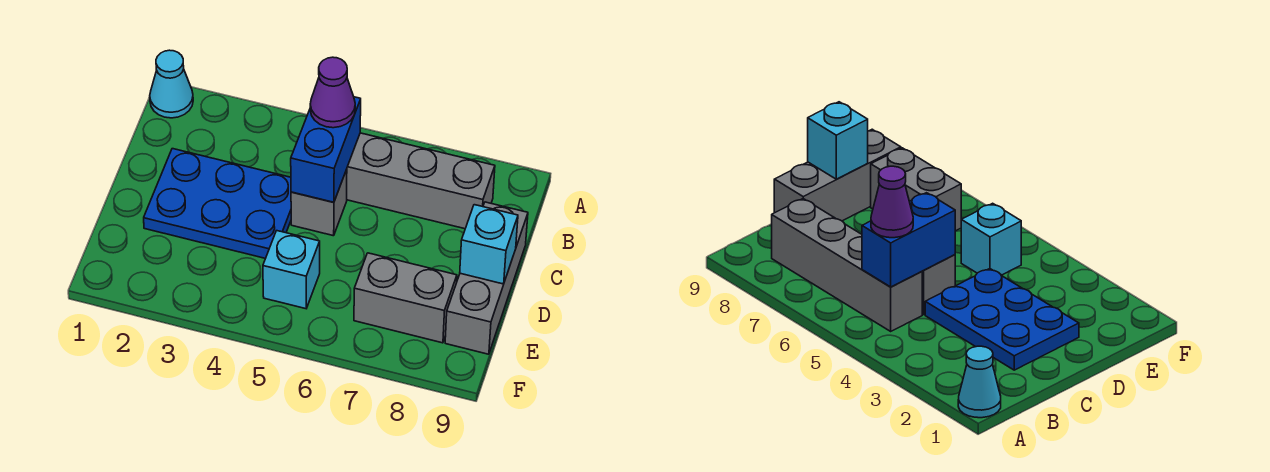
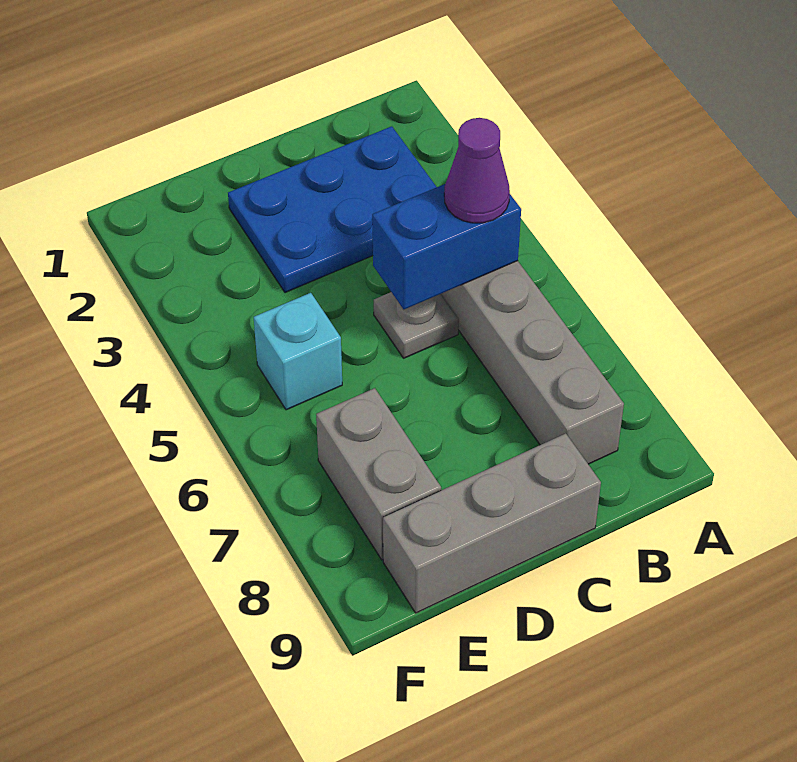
cyan 1x1 cone [150,50,193,118] -> none
blue 2x3 plate [144,149,291,258] -> blue 2x3 plate turned to [228,126,436,293]
grey 1x1 brick [291,169,347,236] -> grey 1x1 plate [374,292,459,358]
cyan 1x1 brick [460,205,518,284] -> none

